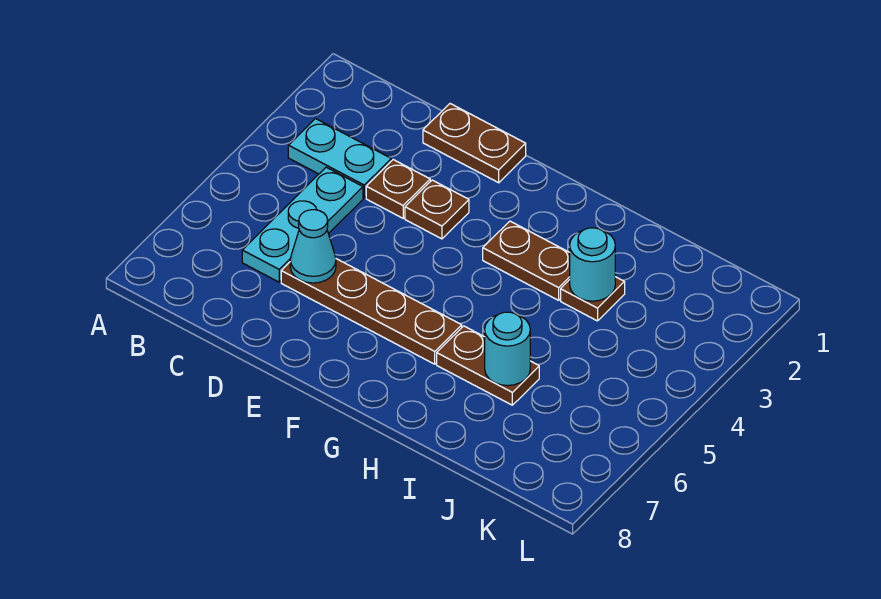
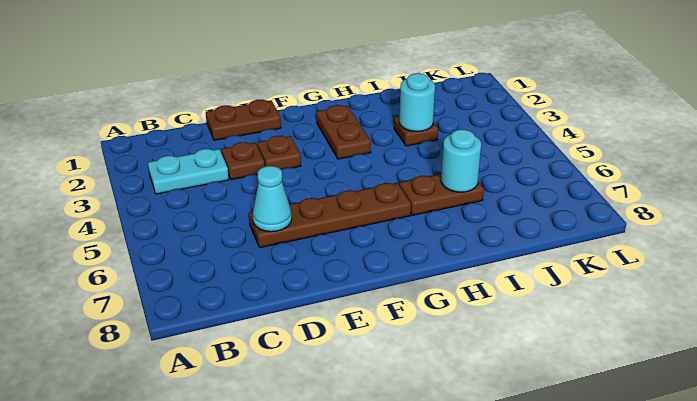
cyan 1x3 plate [242,167,363,282] -> none
brown 1x2 plate [483,221,570,300] -> brown 1x2 plate turned to [316,105,371,159]

